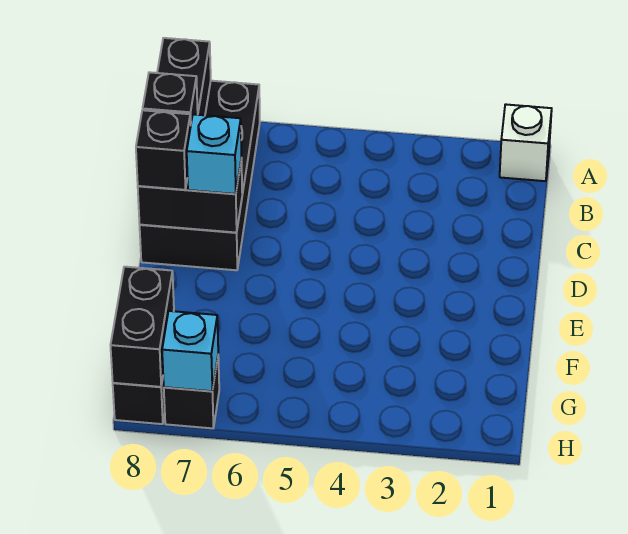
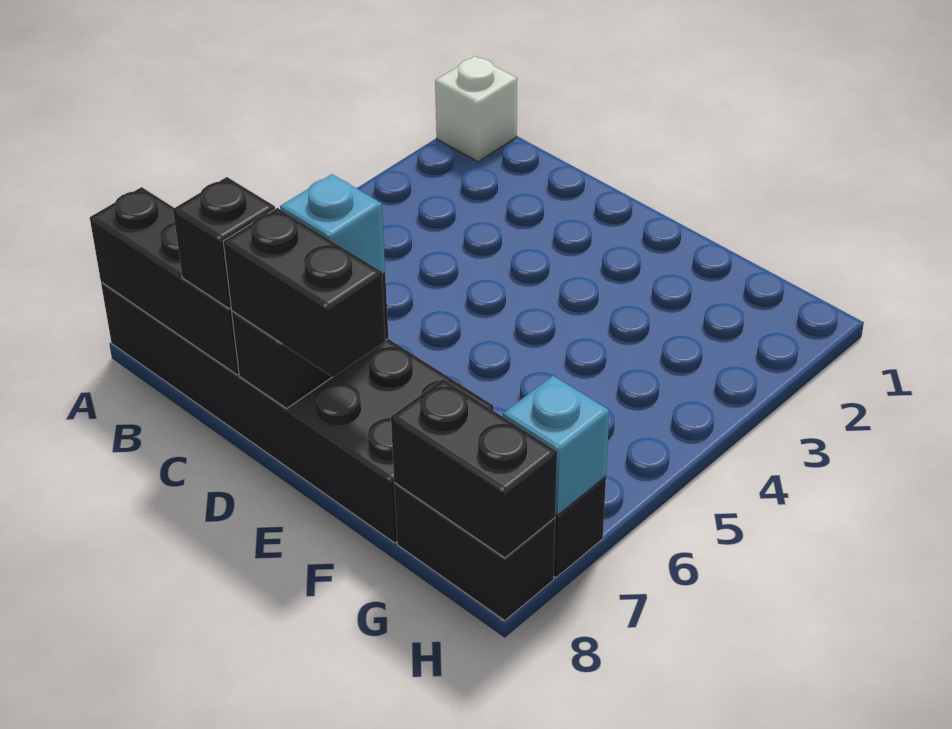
black 2x4 brick [140,81,260,270] -> black 2x6 brick [101,282,493,543]
black 1x1 brick [136,110,191,190] -> black 1x2 brick [223,208,385,377]

